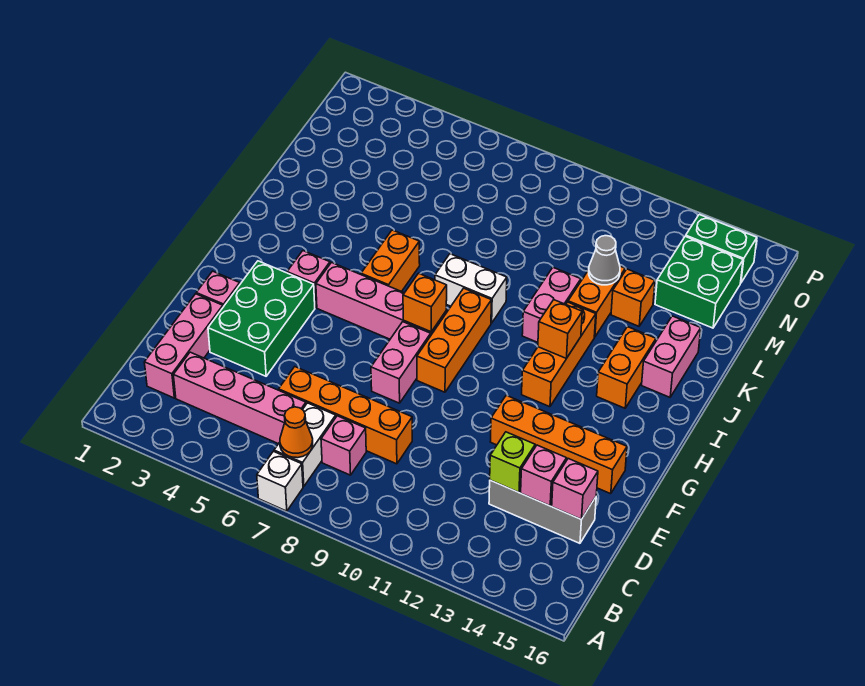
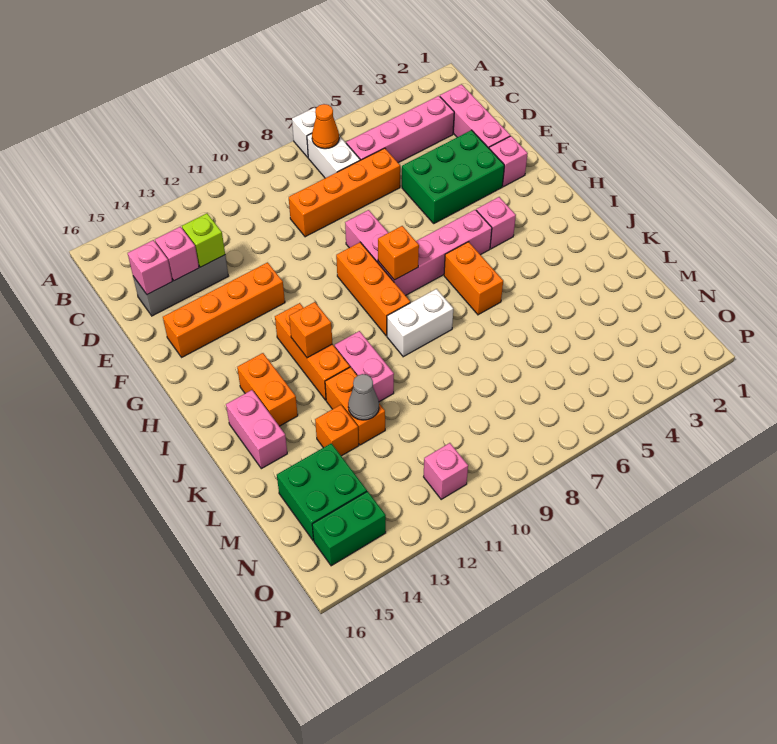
pink 1x1 brick [321,416,366,475] -> pink 1x1 brick moved to [424,443,468,499]
green 2x3 brick [208,261,315,376] -> green 2x3 brick turned to [402,130,504,223]

